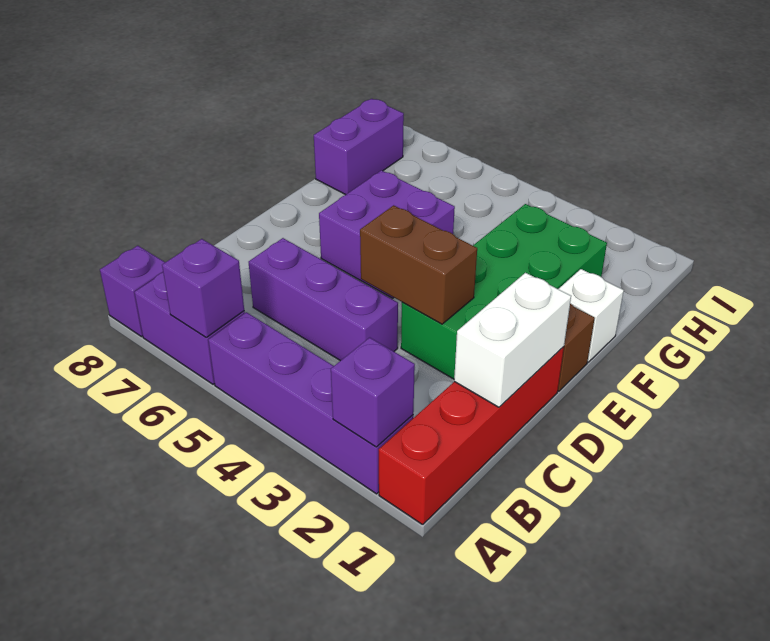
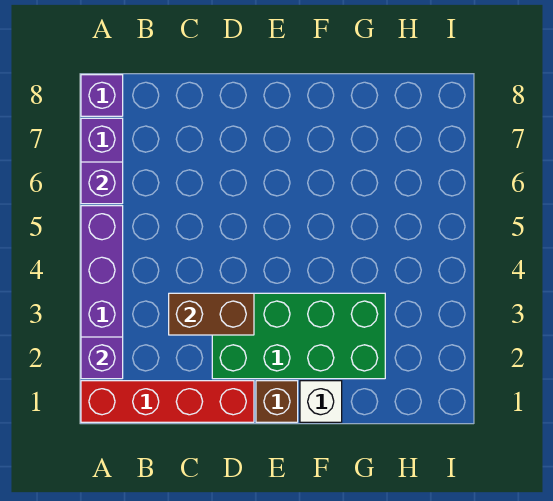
white 1x2 brick [454,273,571,407] -> none
purple 1x3 brick [249,238,398,361] -> none
brown 1x2 brick [360,205,477,324] -> brown 1x2 brick turned to [169,293,254,335]
purple 2x2 brick [319,170,455,298] -> none
purple 1x2 brick [314,99,404,195] -> none

